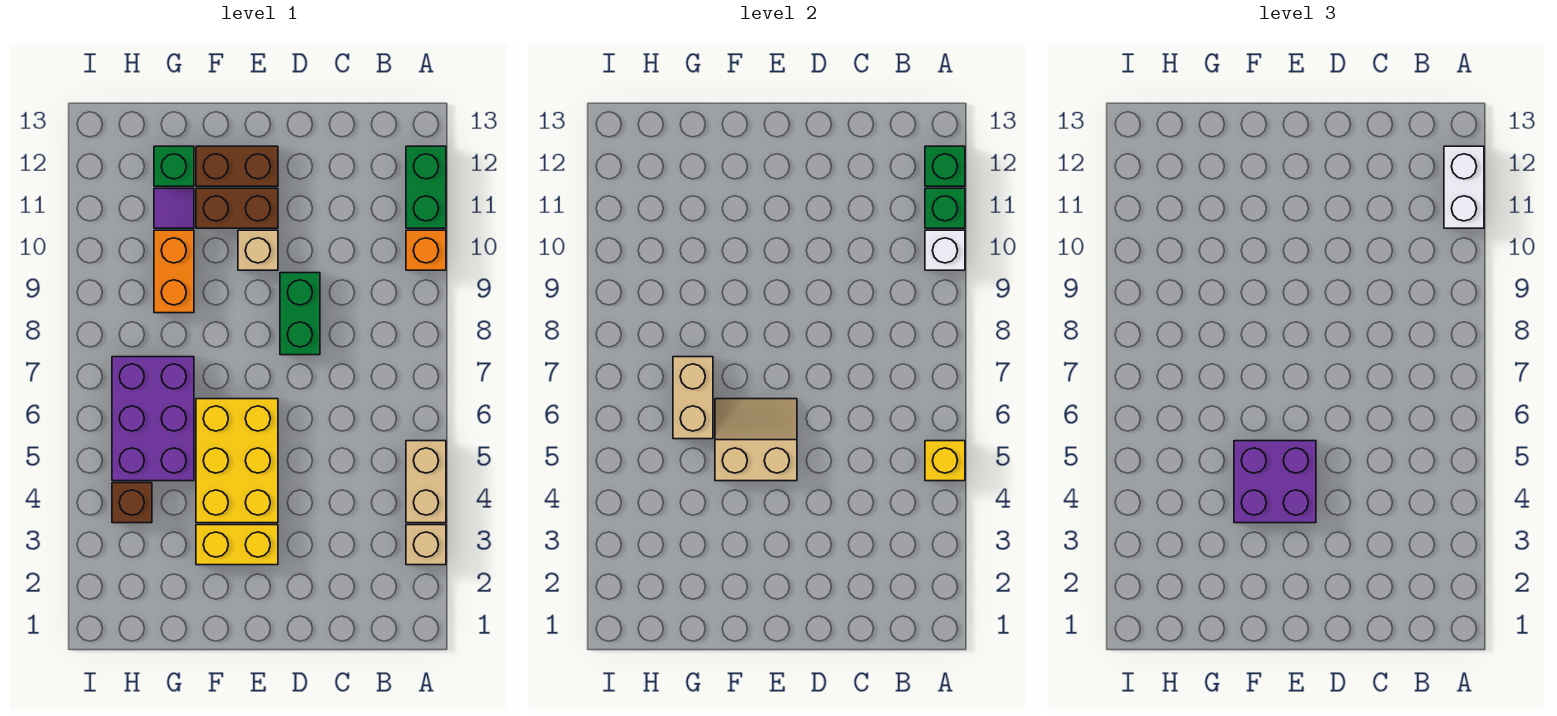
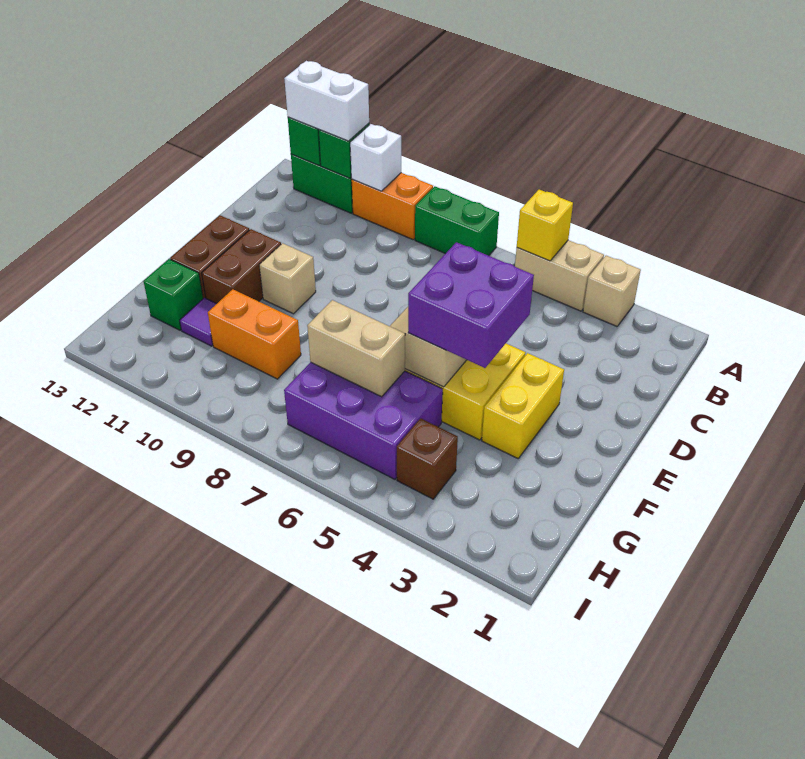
orange 1x1 brick [406,230,446,270] -> orange 1x2 brick [352,173,433,240]
green 1x2 brick [280,273,320,355] -> green 1x2 brick moved to [415,186,499,256]

